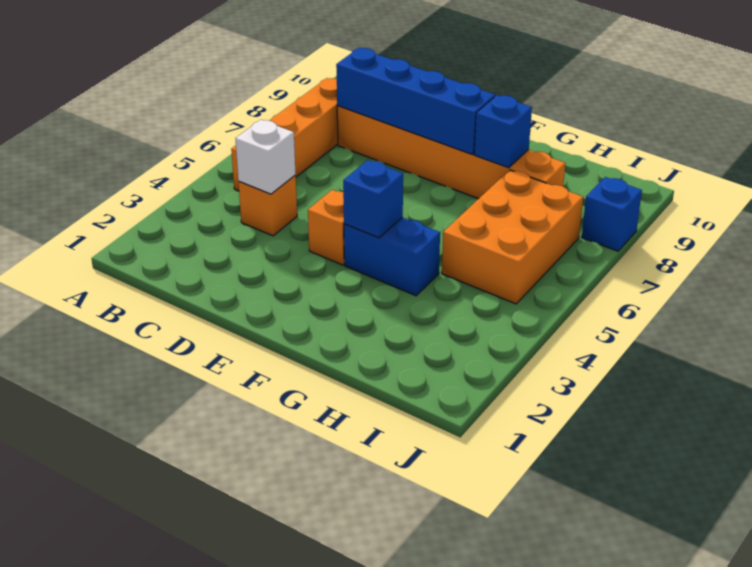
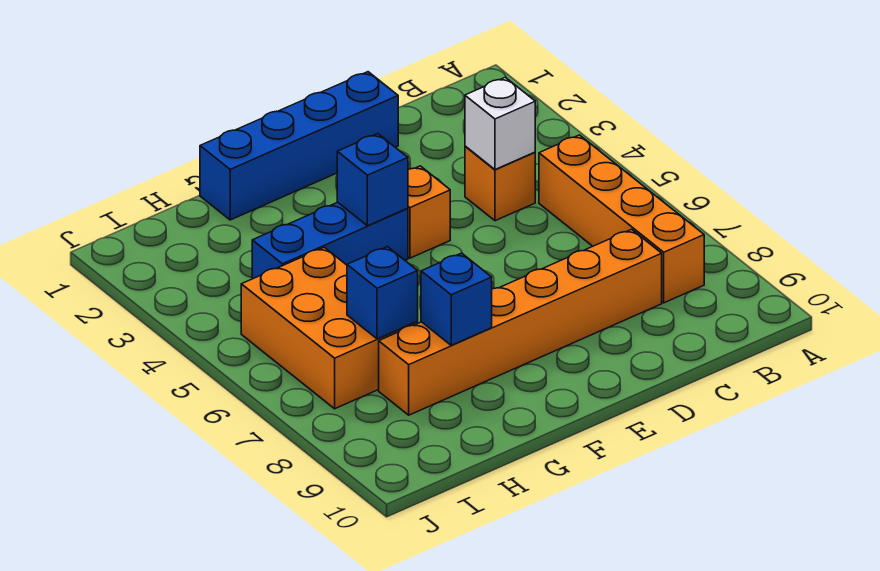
blue 1x4 brick [336,48,495,155] -> blue 1x4 brick moved to [200,72,398,220]
blue 1x2 brick [344,217,440,296] -> blue 1x3 brick [252,202,408,279]
blue 1x1 brick [582,177,642,251] -> blue 1x1 brick moved to [347,247,418,339]

